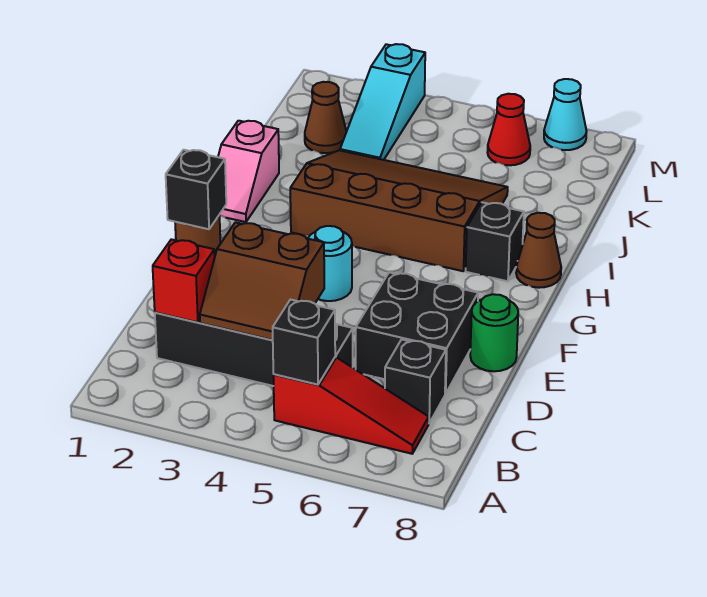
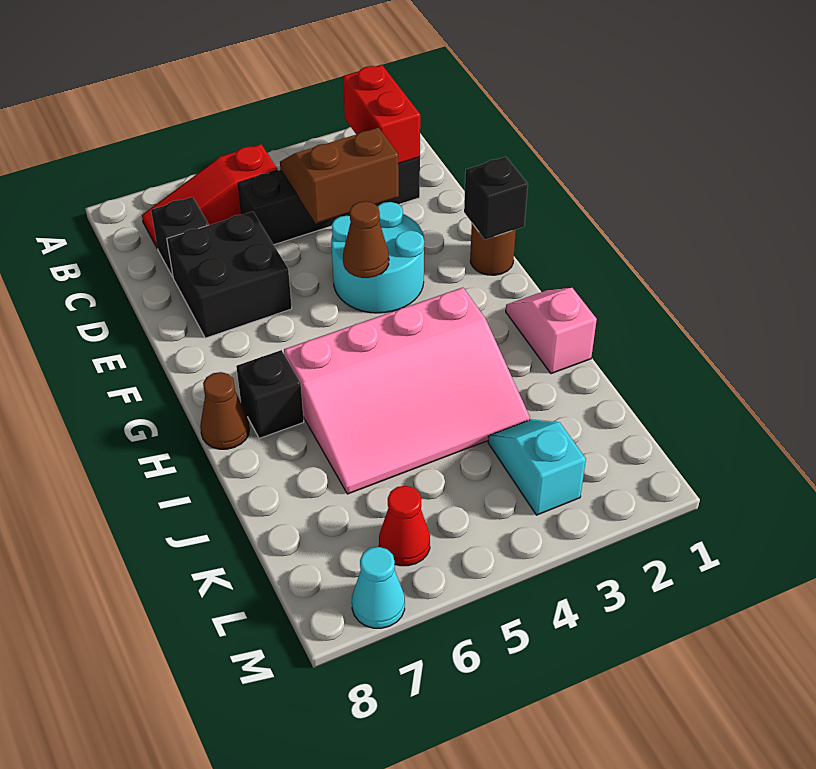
black 1x1 brick [273,300,335,385] -> none
red 1x1 brick [153,239,215,322] -> red 1x2 brick [343,65,420,164]
green 1x1 round brick [470,294,518,371] -> none
cyan 1x1 round brick [308,226,352,301] -> cyan 2x2 round brick [331,202,424,313]
brown 3x4 slope [290,150,508,271] -> pink 3x4 slope [284,288,530,494]
brown 1x1 cone [305,82,346,153] -> brown 1x1 cone moved to [343,201,389,278]
cyan 1x3 slope [340,44,425,160] -> cyan 1x2 slope [488,419,586,515]

